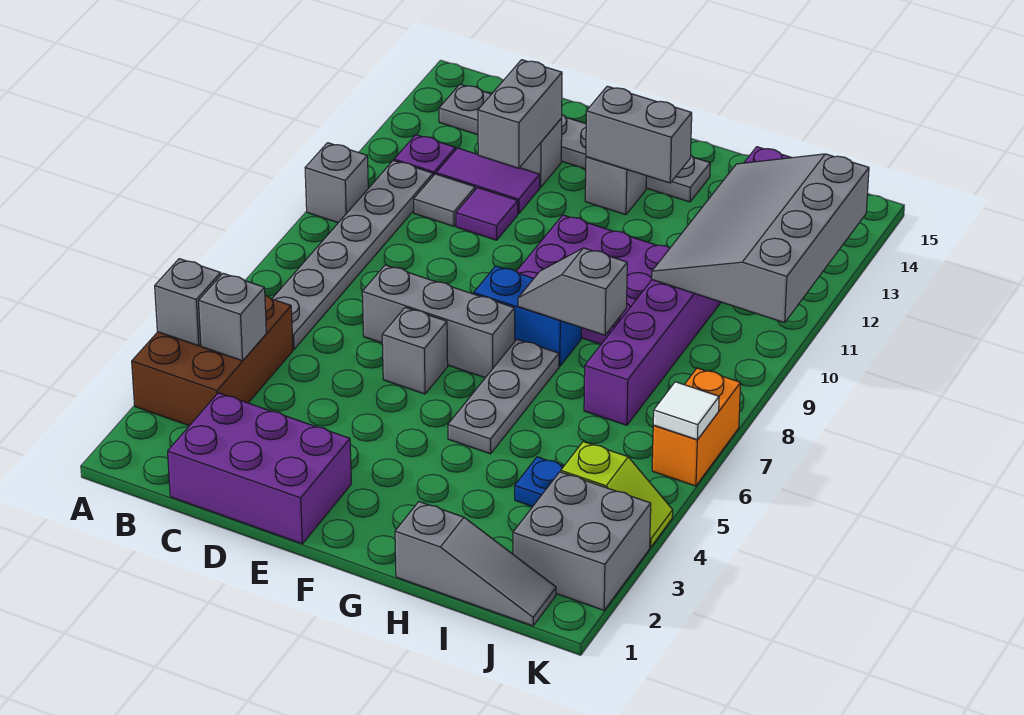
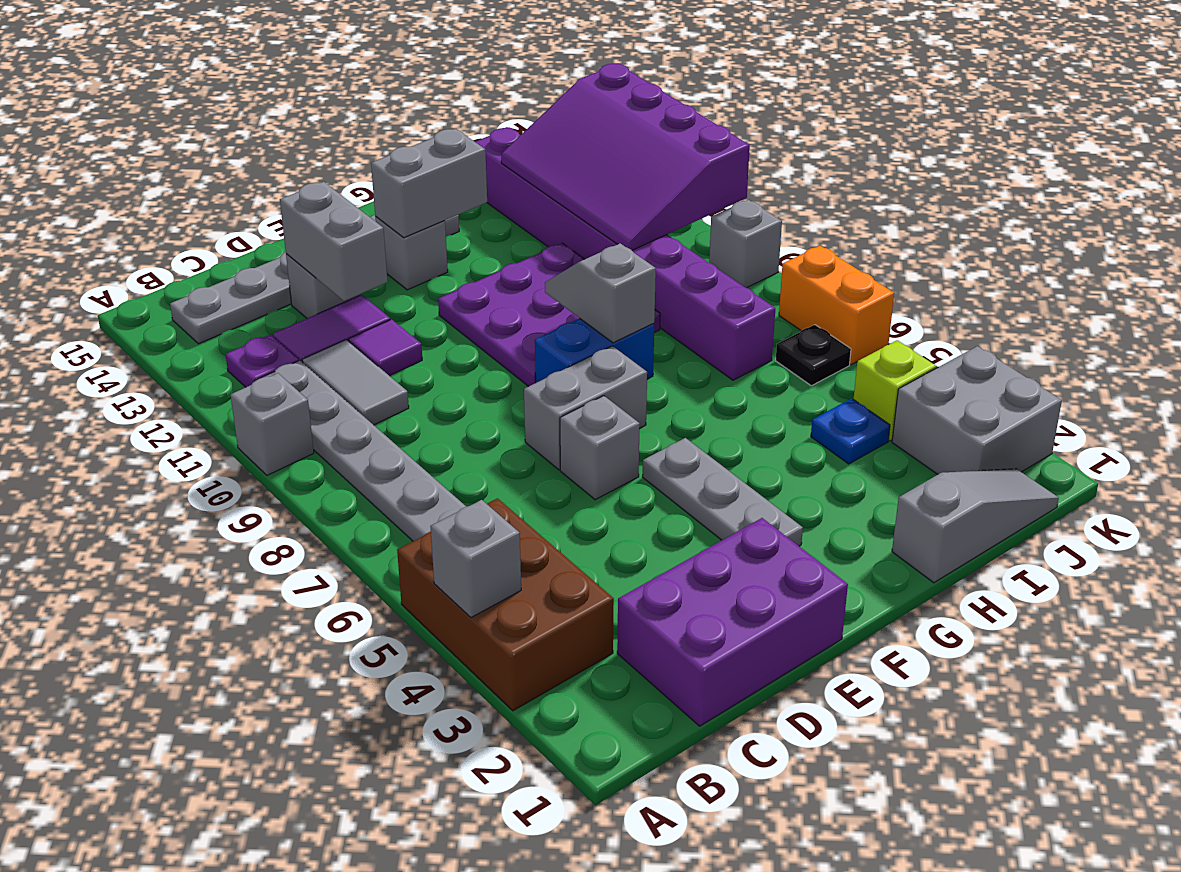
grey 1x1 brick [198,273,267,361] -> grey 1x1 brick moved to [709,200,782,288]
grey 1x1 tile [414,174,475,226] -> grey 1x2 tile [302,340,409,425]
grey 1x3 brick [362,265,515,378] -> grey 1x2 brick [524,346,647,470]
grey 1x3 plate [448,339,559,454] -> grey 1x3 plate moved to [643,438,803,546]
grey 1x2 slope [518,248,627,335] -> grey 1x2 slope turned to [545,243,656,343]
grey 3x4 slope [652,154,869,323] -> purple 3x4 slope [501,64,750,250]
none -> black 1x1 plate [776,325,851,386]
white 1x1 tile [653,382,719,440] -> none

